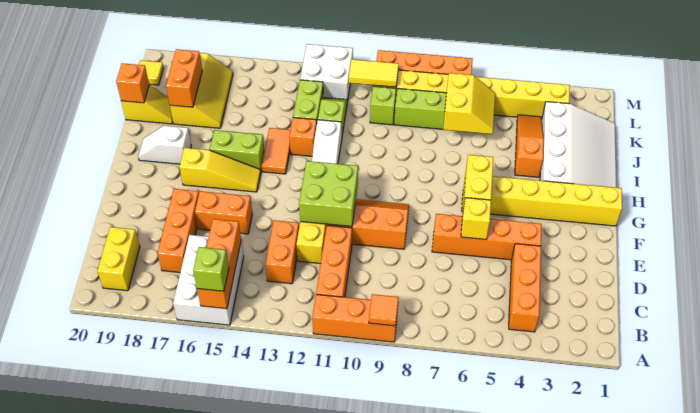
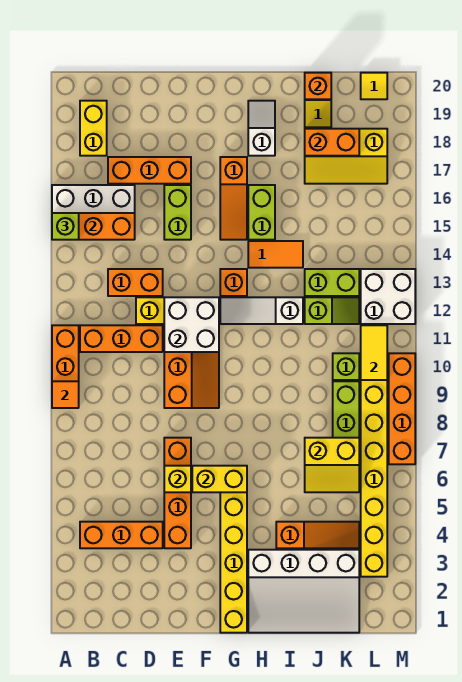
yellow 1x2 brick [97,227,140,291] -> yellow 1x2 brick turned to [80,101,107,156]
lime 2x2 brick [299,161,358,227] -> white 2x2 brick [164,297,219,352]
orange 1x2 brick [195,191,252,234] -> lime 1x2 brick [164,185,191,240]
yellow 1x3 slope [179,148,261,192] -> orange 1x3 slope [220,157,247,240]
orange 1x1 brick [289,118,317,156] -> orange 1x1 brick moved to [220,269,247,296]

